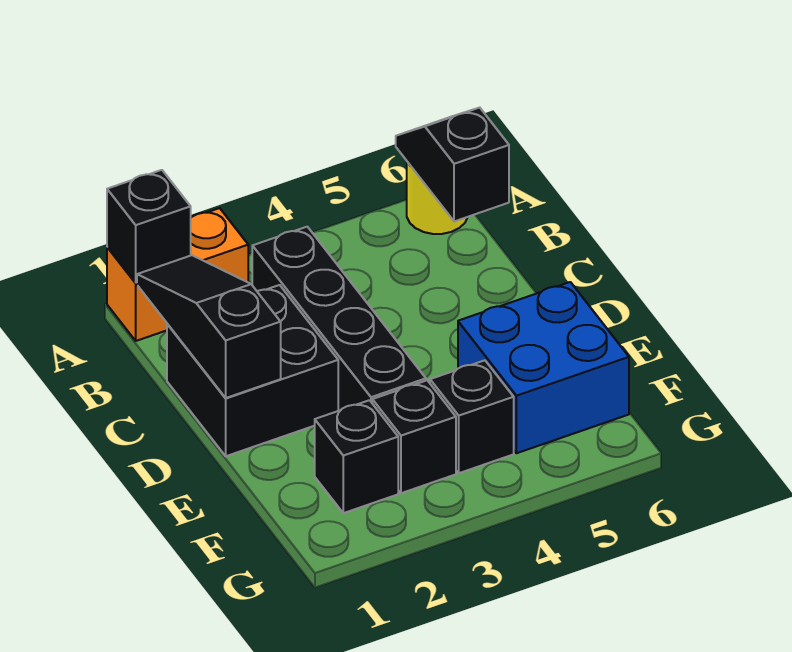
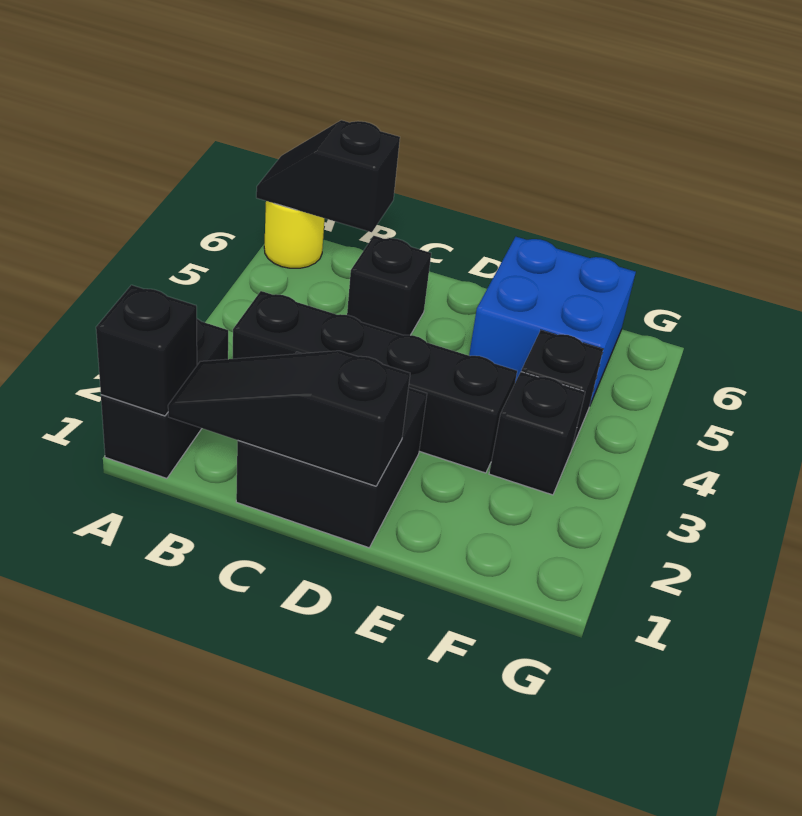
orange 1x2 brick [107,208,248,341] -> black 1x2 brick [101,319,228,478]
black 1x1 brick [315,400,398,513] -> black 1x1 brick moved to [347,236,431,335]

